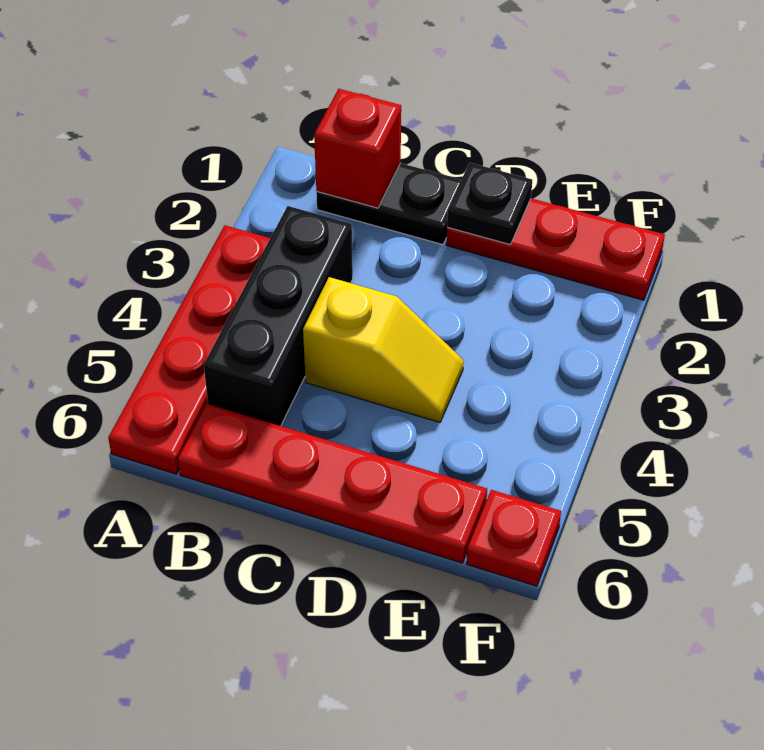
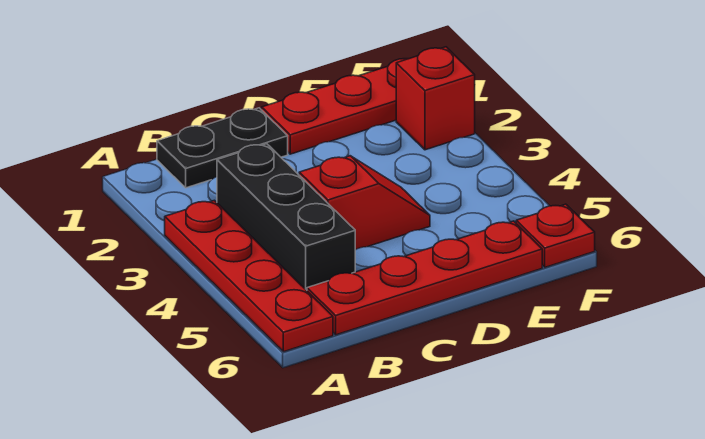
red 1x1 brick [314,89,401,208] -> red 1x1 brick moved to [396,47,475,150]
yellow 1x2 slope [303,277,464,422] -> red 1x2 slope [299,156,430,250]
black 1x1 plate [447,163,532,245] -> none

